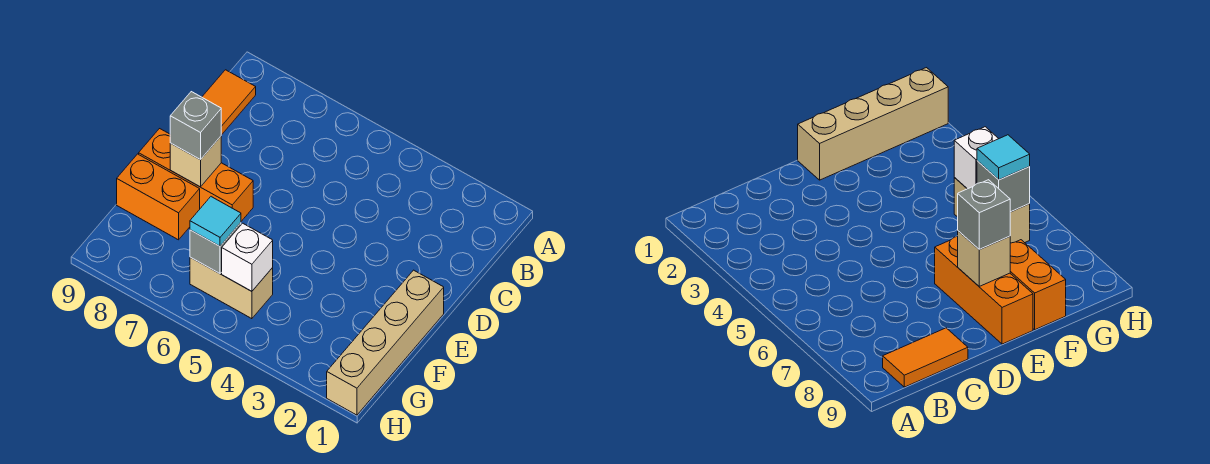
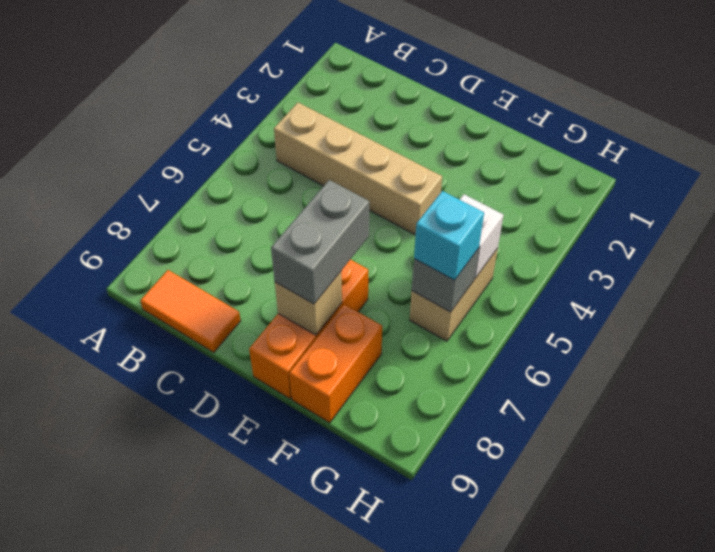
tan 1x4 brick [327,270,444,415] -> tan 1x4 brick moved to [274,103,442,235]
grey 1x1 brick [170,92,221,160] -> grey 1x2 brick [271,180,369,304]
cyan 1x1 tile [190,197,241,246] -> cyan 1x1 brick [414,191,484,280]

